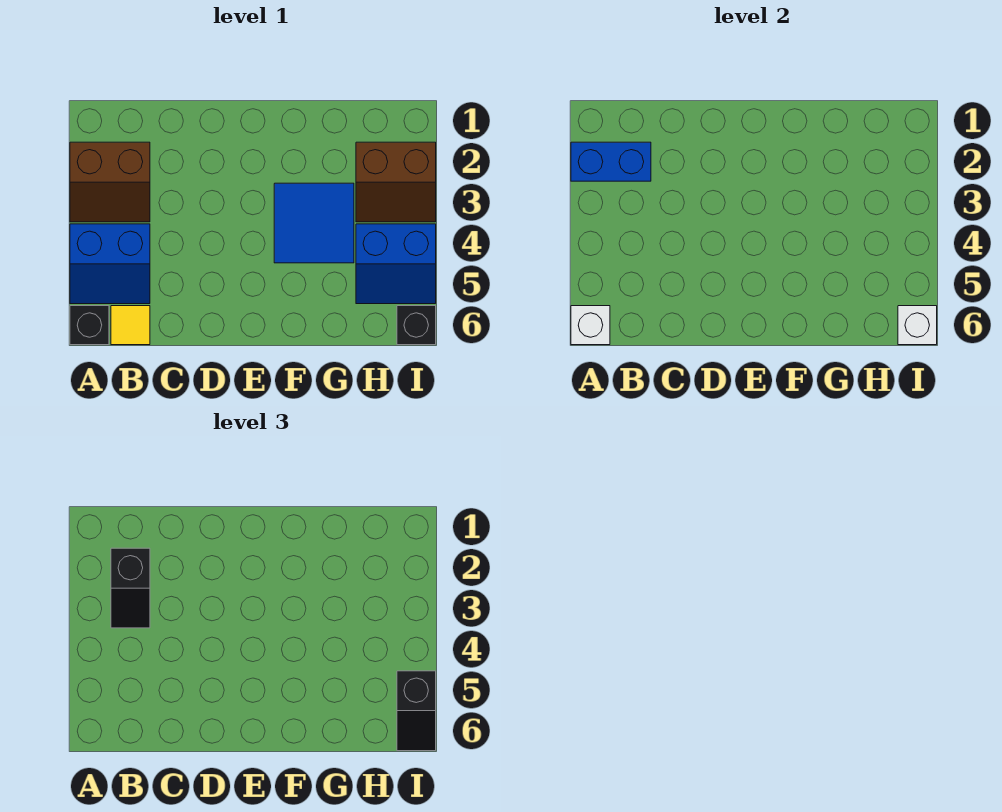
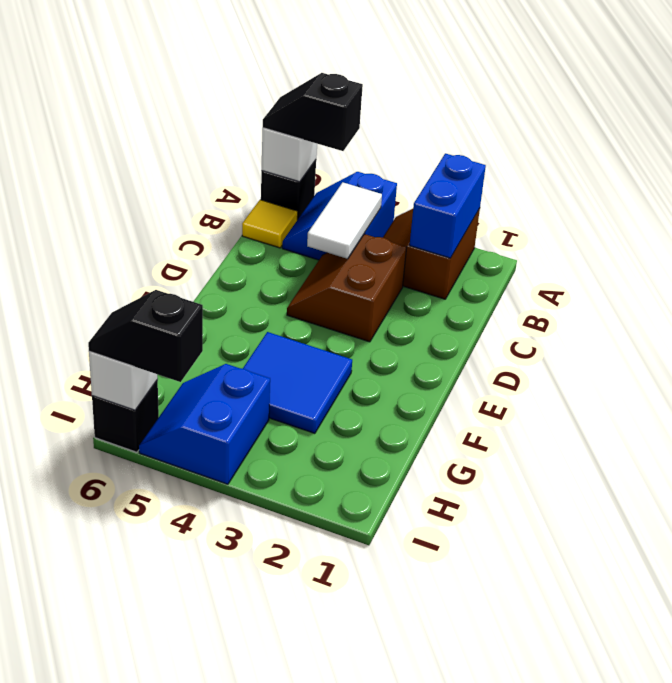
black 1x2 slope [111,548,150,628] -> black 1x2 slope moved to [263,73,363,151]
none -> white 1x2 tile [307,182,382,259]
brown 2x2 slope [356,142,436,222] -> brown 2x2 slope moved to [287,234,407,342]

